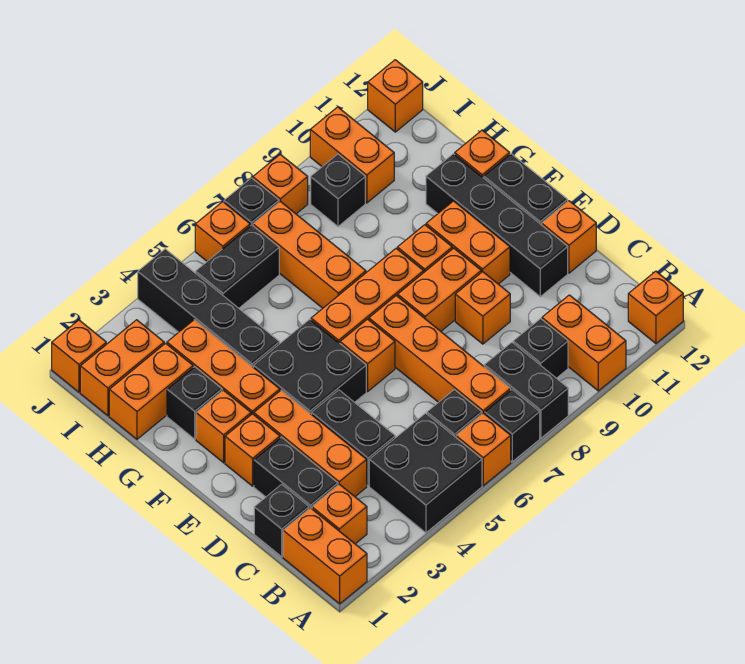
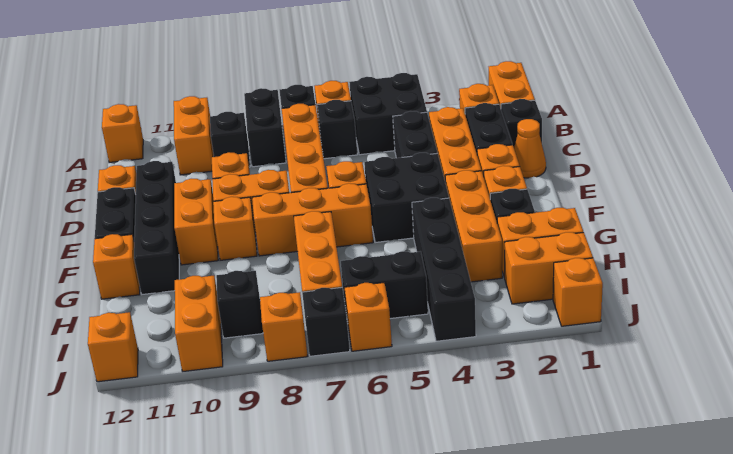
none -> orange 1x1 cone [514,119,546,178]

